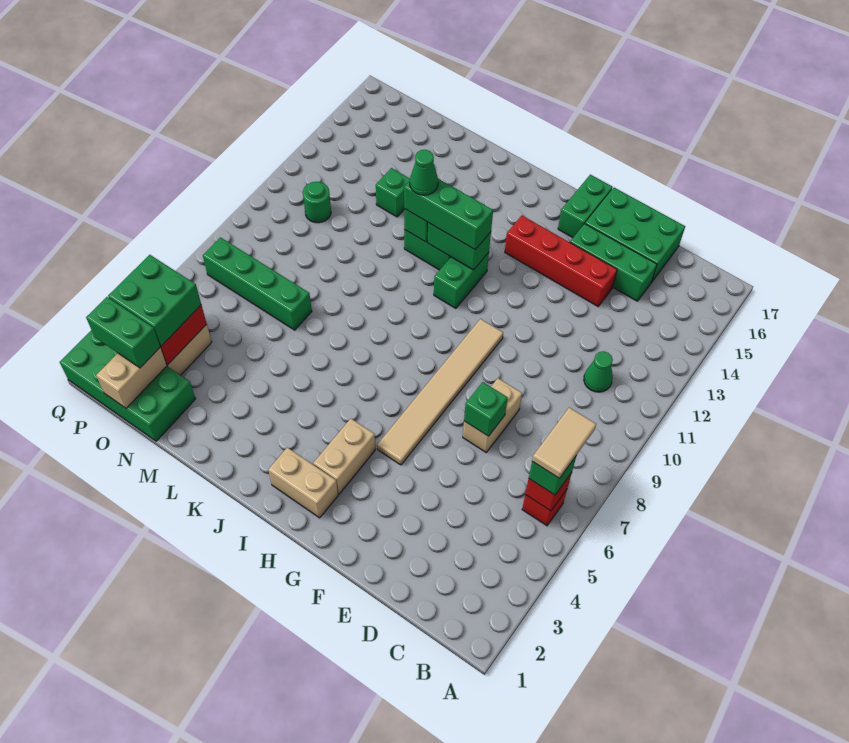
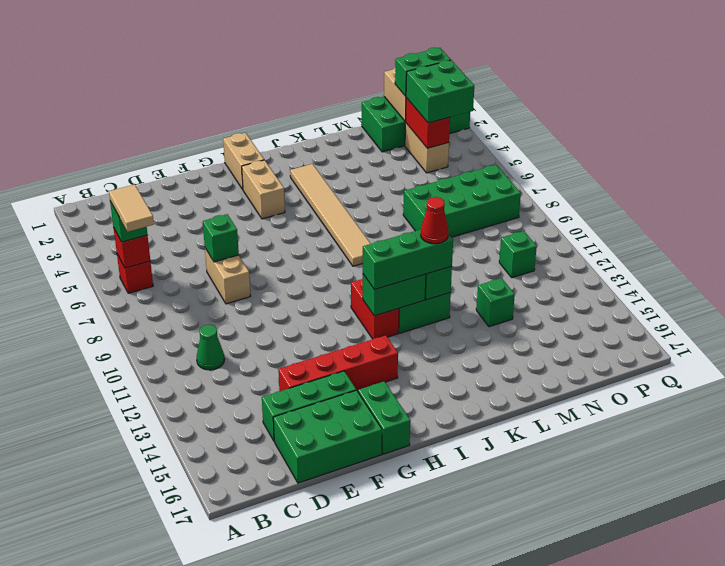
tan 1x6 tile [377,319,503,465] -> tan 1x6 tile moved to [290,164,371,266]
tan 1x2 brick [268,447,338,518] -> tan 1x2 brick turned to [223,133,264,189]
green 1x2 brick [434,253,489,308] -> red 1x2 brick [351,279,399,339]
green 1x1 cone [410,150,438,195] -> red 1x1 cone [421,197,448,244]
green 1x4 brick [203,237,312,330] -> green 2x4 brick [403,165,521,237]
green 1x1 round brick [303,182,331,223] -> green 1x1 brick [499,231,537,278]

